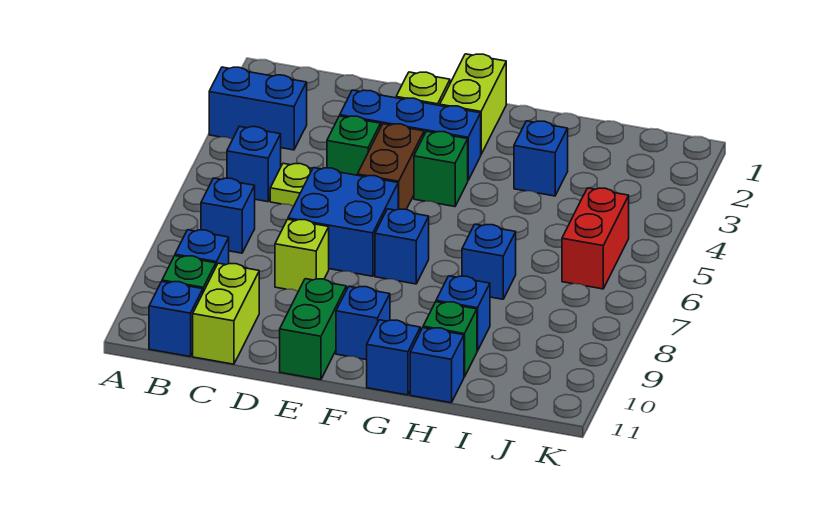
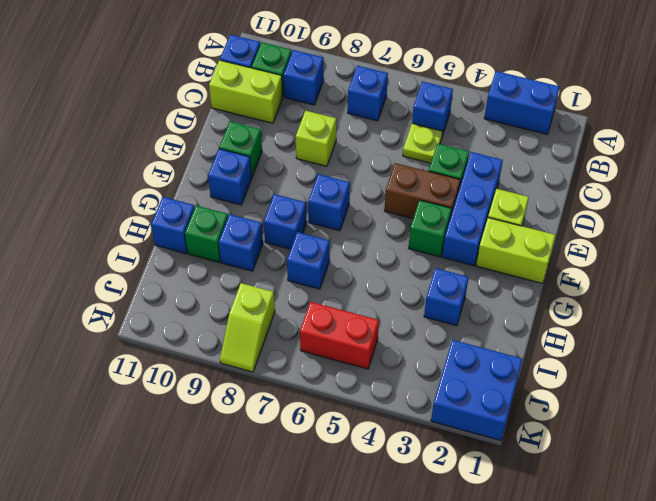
blue 1x2 brick [209,67,307,150] -> blue 1x2 brick turned to [484,71,559,134]
blue 2x2 brick [288,168,398,276] -> blue 2x2 brick moved to [431,340,523,441]
green 1x2 brick [280,279,346,380] -> green 1x1 brick [219,121,262,176]
blue 1x1 brick [367,320,420,395] -> blue 1x1 brick moved to [264,194,307,249]
none -> lime 1x2 slope [220,283,275,372]

